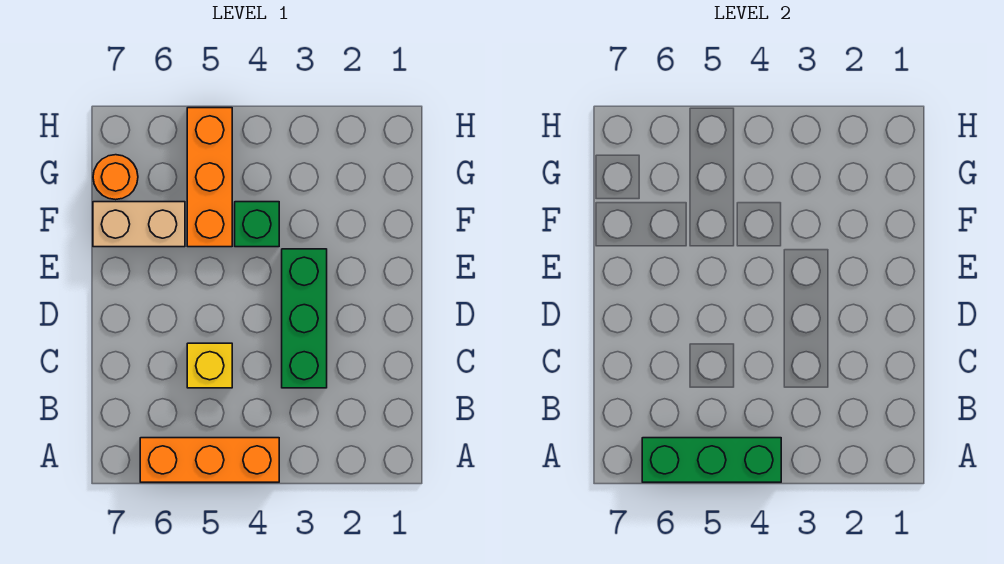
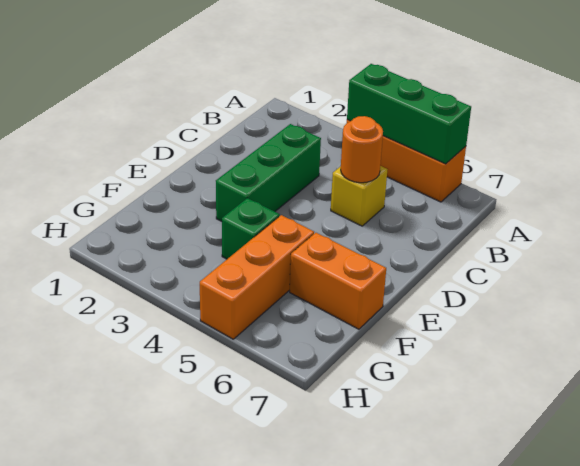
tan 1x2 brick [93,202,185,247] -> orange 1x2 brick [290,233,386,329]
orange 1x1 round brick [93,155,138,200] -> orange 1x1 round brick moved to [341,116,383,183]

